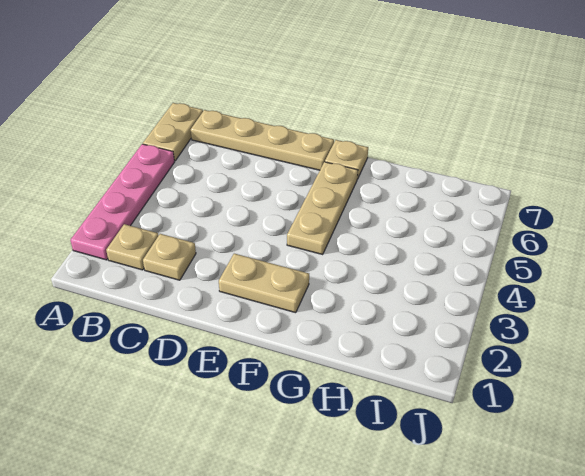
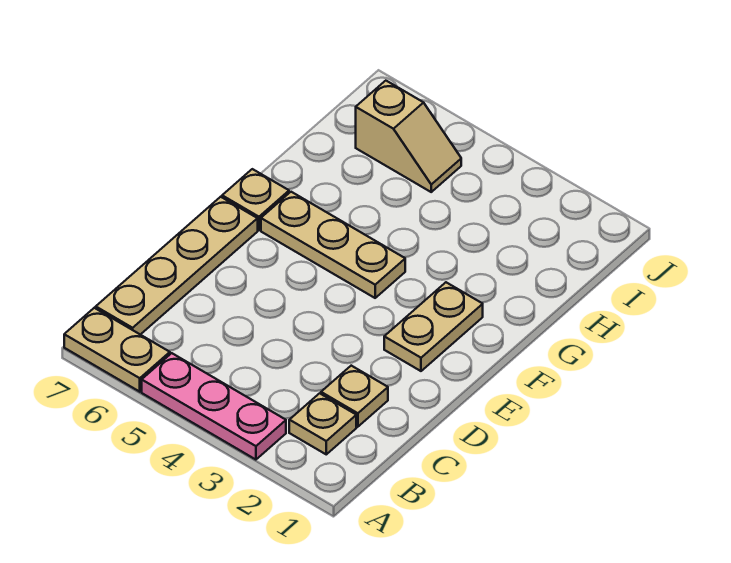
pink 1x4 plate [70,144,174,260] -> pink 1x3 plate [142,353,286,460]
none -> tan 1x2 slope [356,81,461,192]

